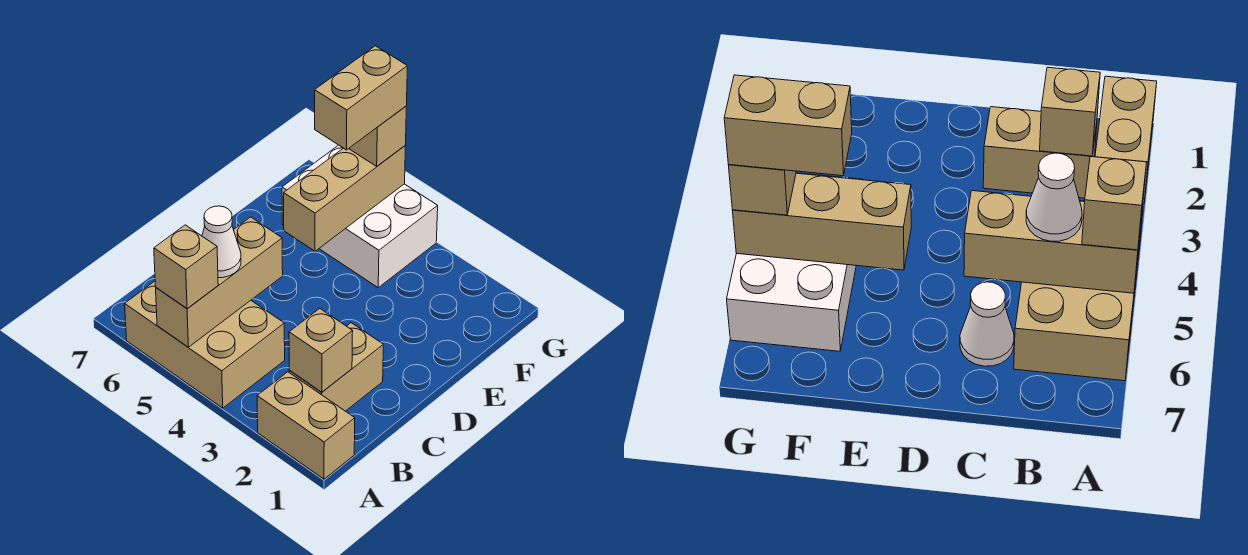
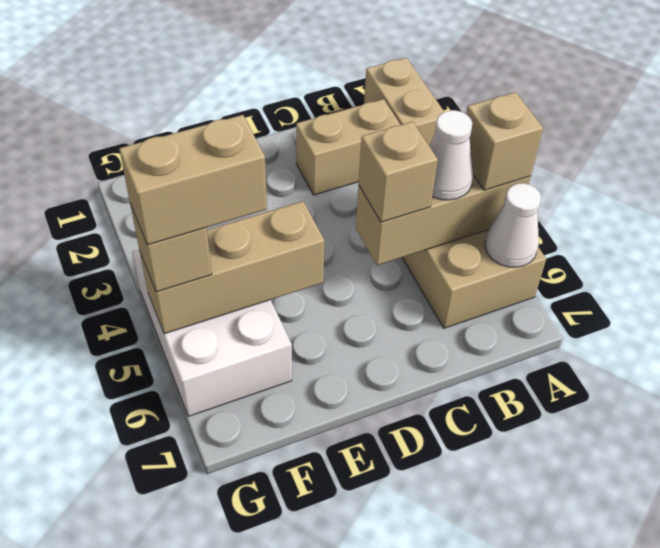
tan 1x1 brick [289,308,353,392] -> tan 1x1 brick moved to [359,122,438,222]
white 1x1 cone [960,282,1014,366] -> white 1x1 cone moved to [485,183,541,267]

